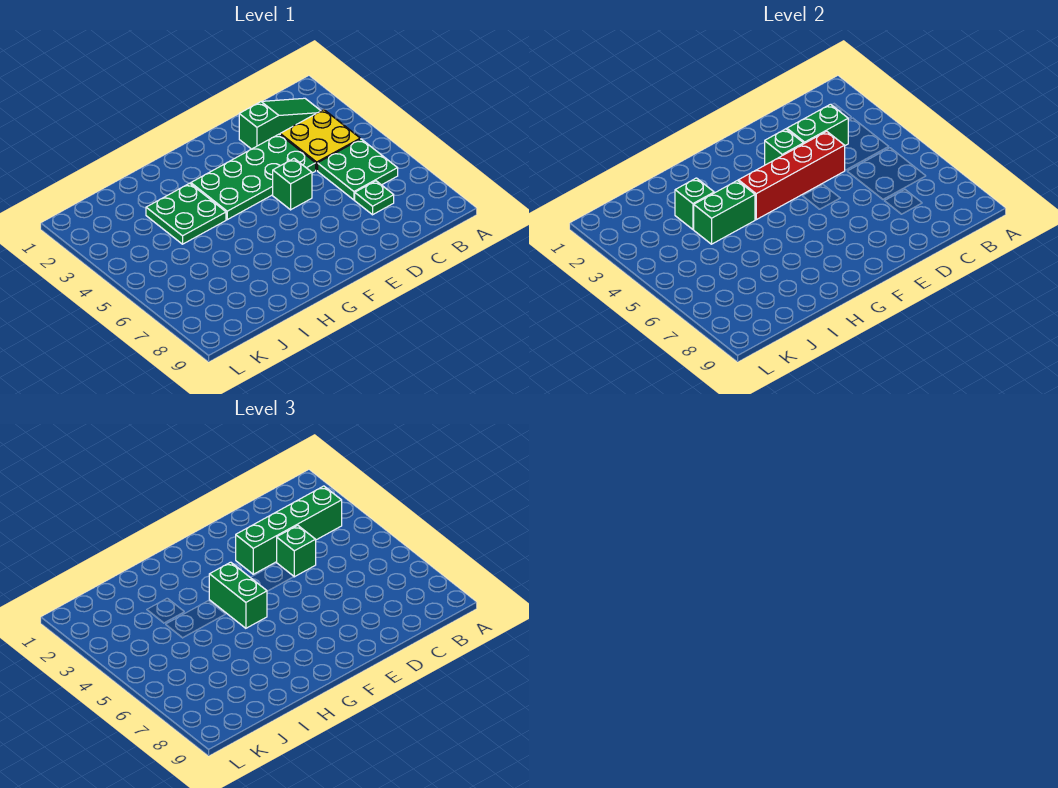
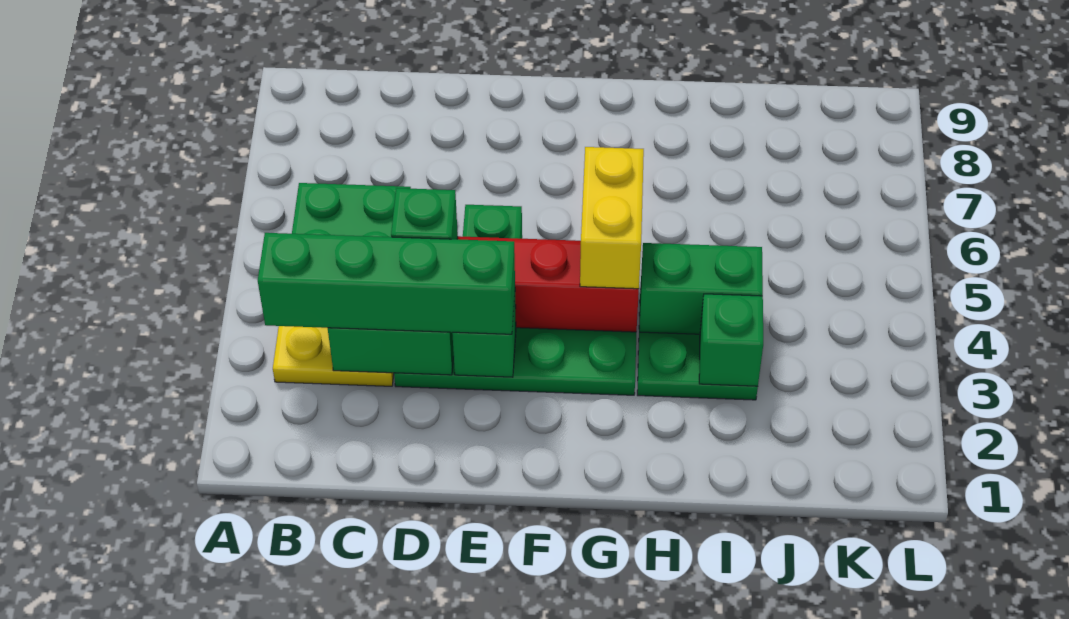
green 1x3 slope [239,98,321,149] -> none
green 1x1 plate [355,181,394,215] -> none
green 1x2 brick [209,562,267,628] -> yellow 1x2 brick [580,147,644,289]

